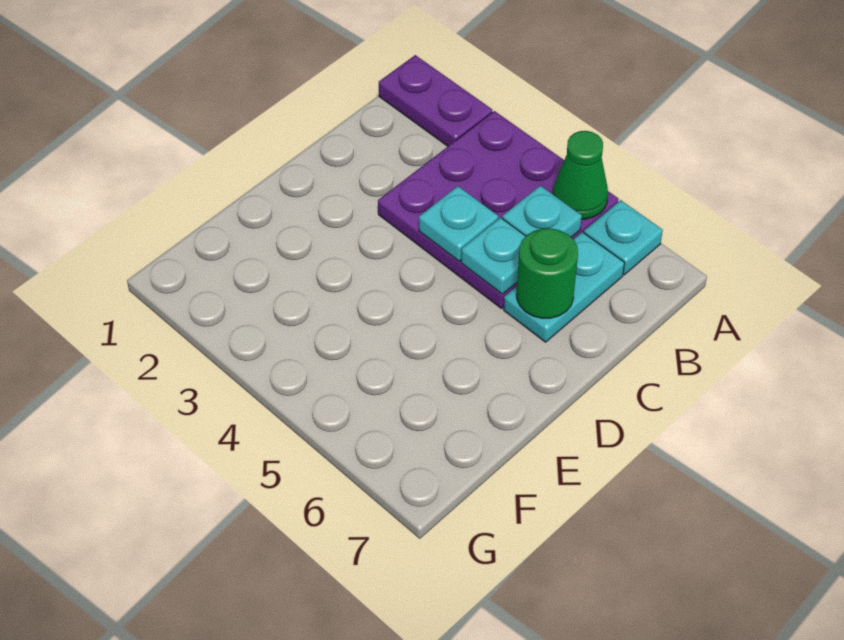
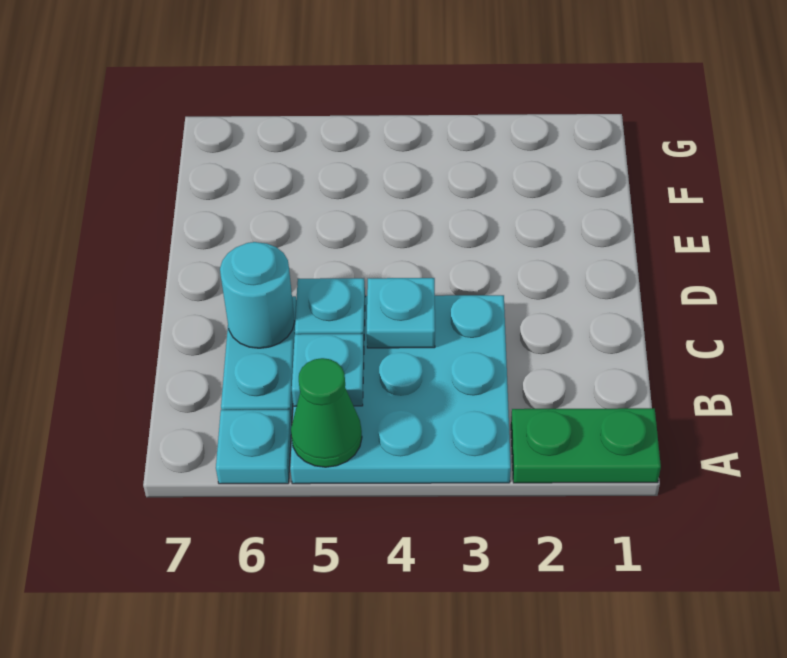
purple 1x2 plate [379,55,492,146] -> green 1x2 plate [511,408,661,483]
purple 3x3 plate [378,111,618,309] -> cyan 3x3 plate [290,295,511,484]
green 1x1 round brick [517,228,578,318] -> cyan 1x1 round brick [220,242,295,348]

